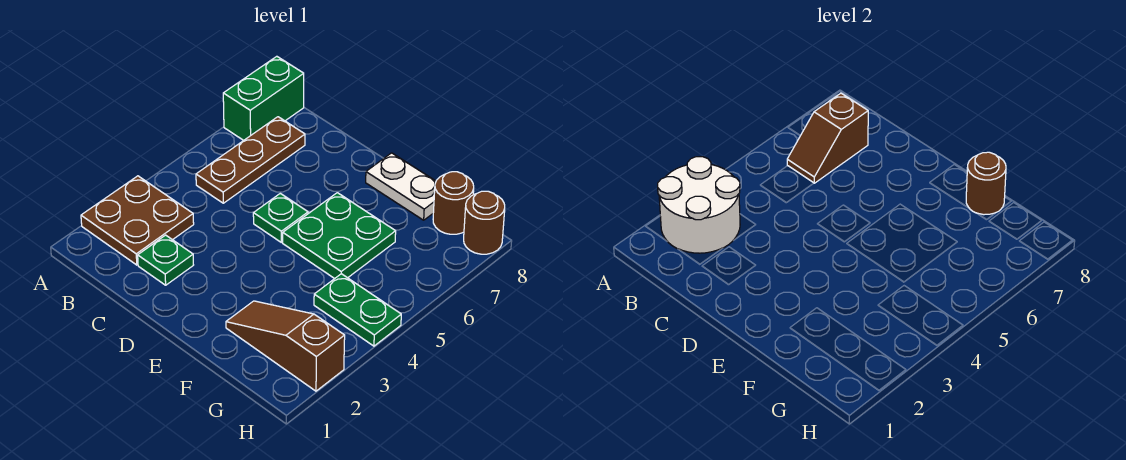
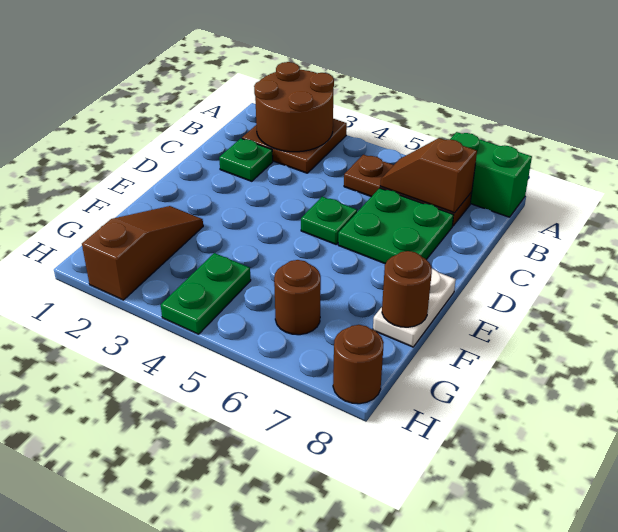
white 2x2 round brick [658,157,740,253] -> brown 2x2 round brick [254,62,334,152]
green 2x2 plate [283,193,396,279] -> green 2x2 plate moved to [338,188,454,264]
brown 1x1 round brick [433,172,474,234] -> brown 1x1 round brick moved to [274,260,321,335]

